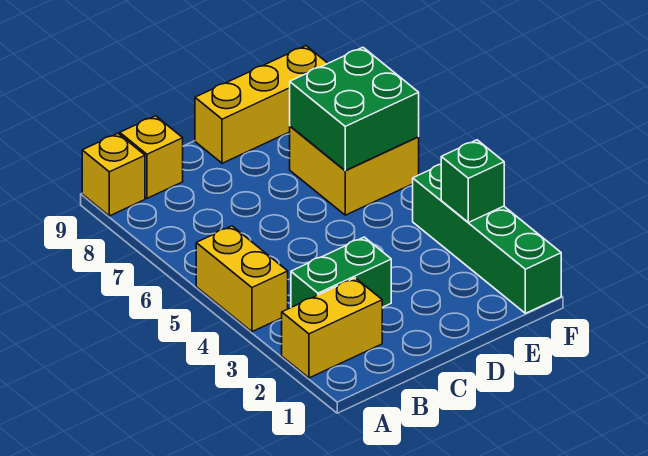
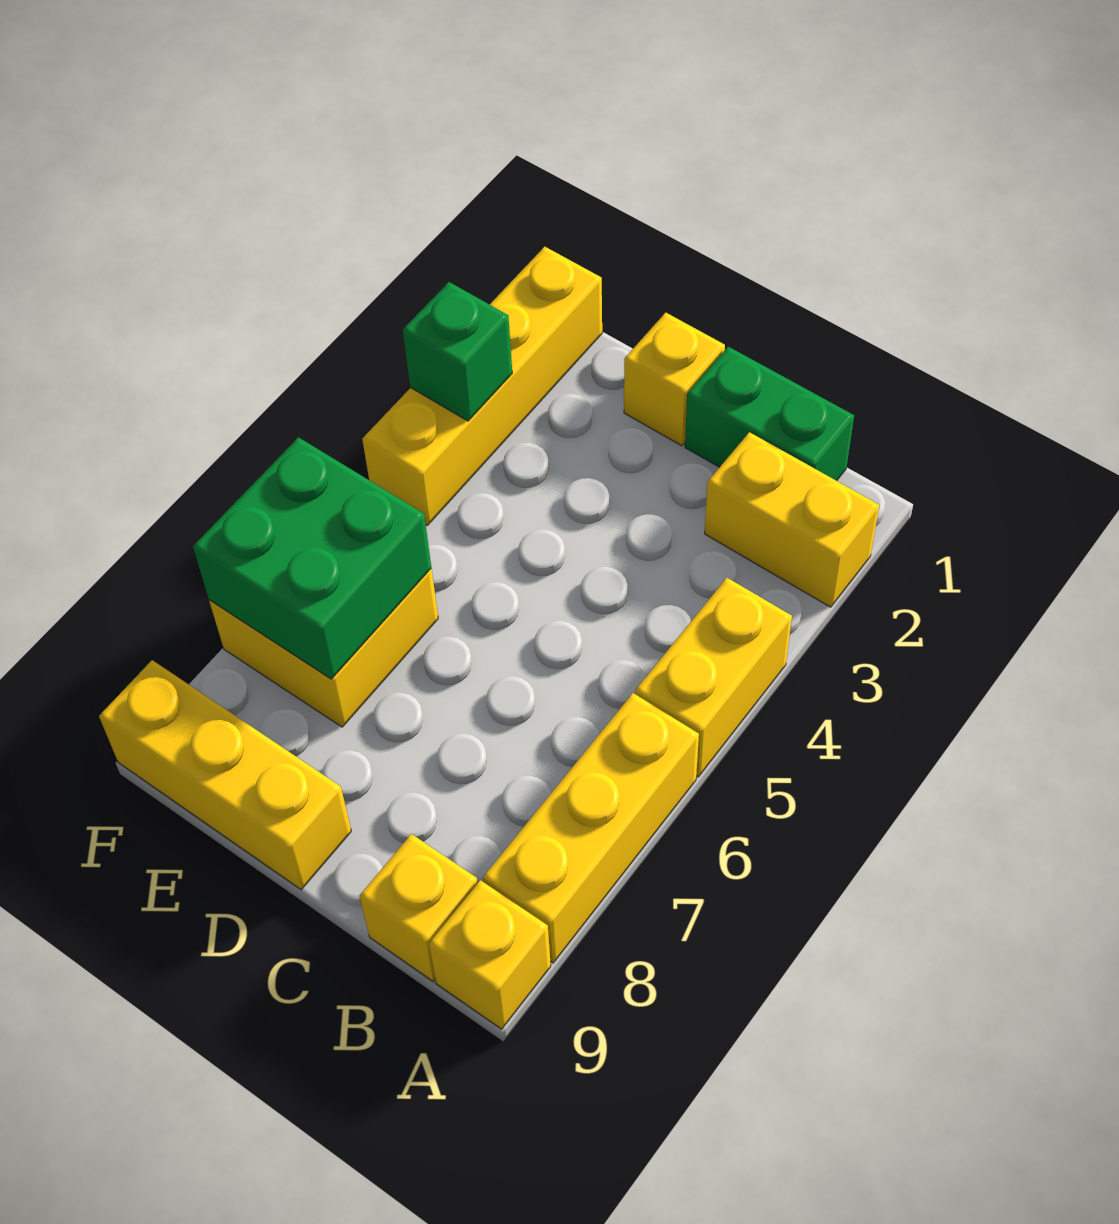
none -> yellow 1x3 brick [483,693,699,963]
green 1x2 brick [291,237,391,307] -> green 1x2 brick moved to [685,347,854,481]
none -> yellow 1x1 brick [624,313,725,446]
green 1x4 brick [413,164,561,313] -> yellow 1x4 brick [362,247,602,525]

